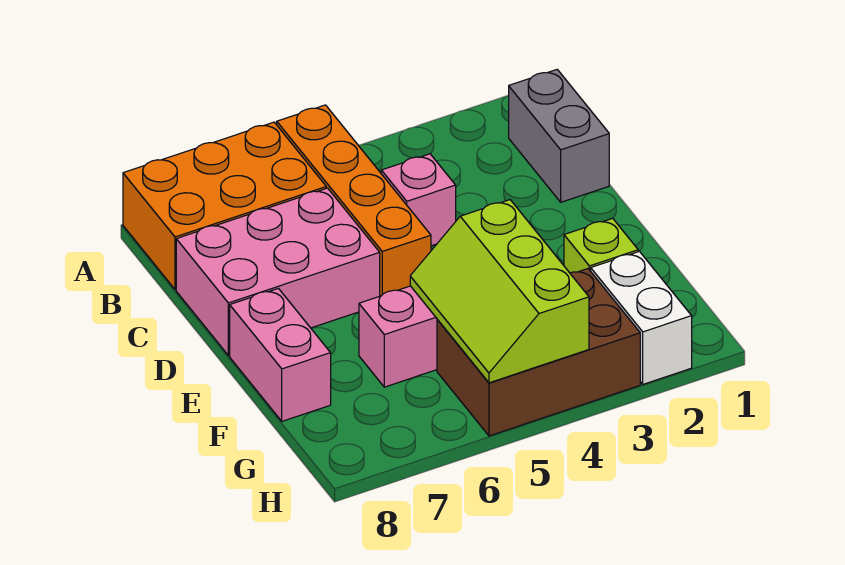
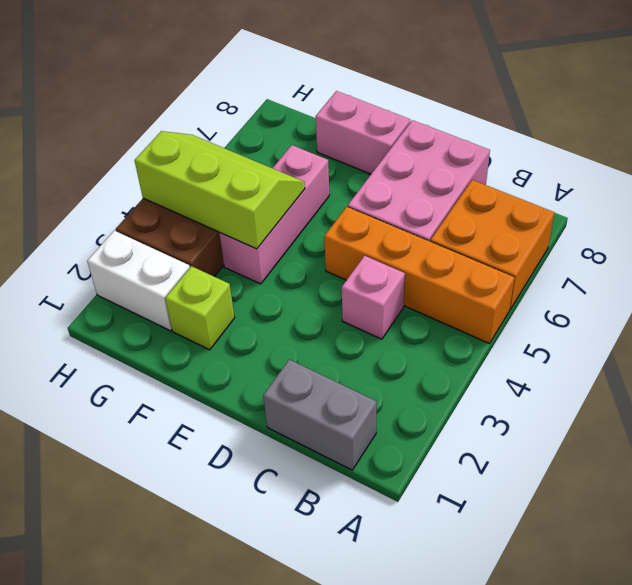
orange 2x3 brick [123,122,326,290] -> orange 2x2 brick [430,180,555,309]

